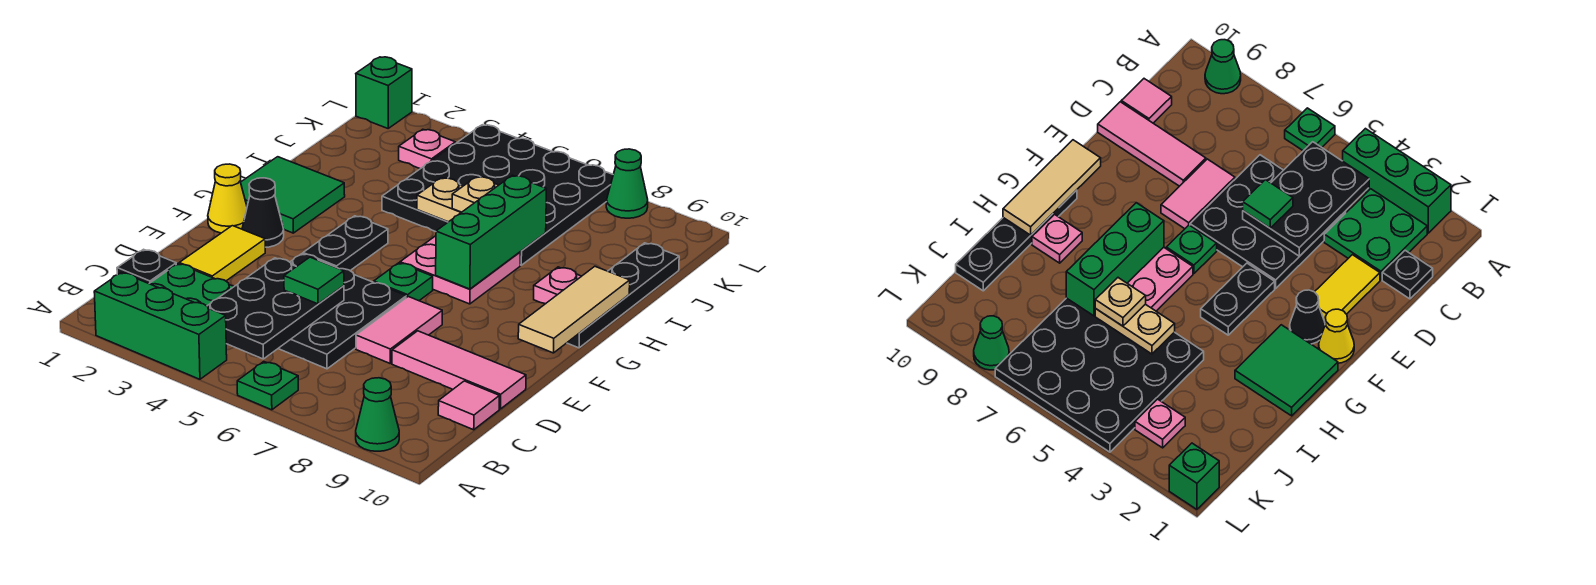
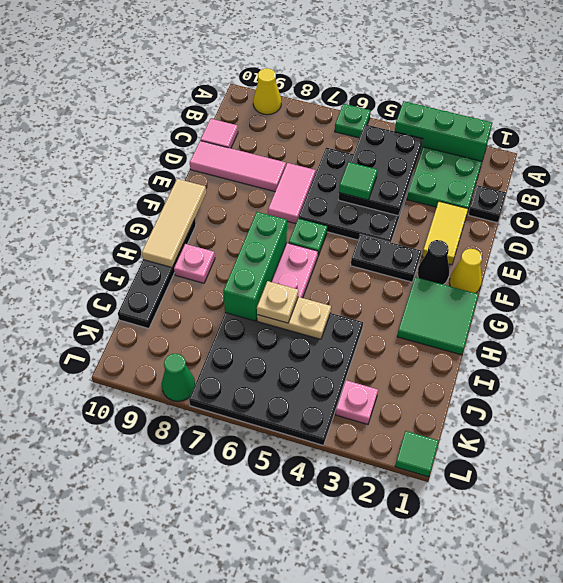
green 1x1 cone [356,378,399,451] -> yellow 1x1 cone [253,68,281,115]
black 1x2 plate [303,216,388,270] -> black 1x2 plate turned to [351,235,421,282]
green 1x1 brick [356,57,412,128] -> green 1x1 tile [395,431,439,477]

